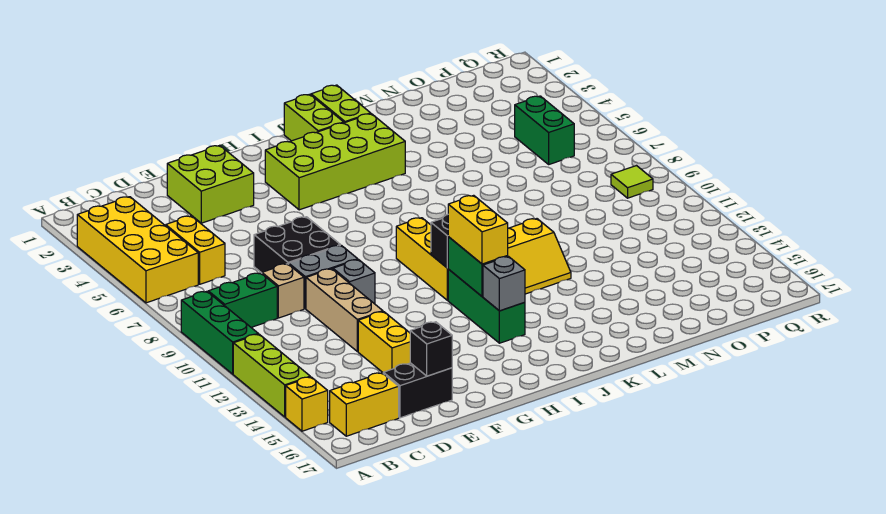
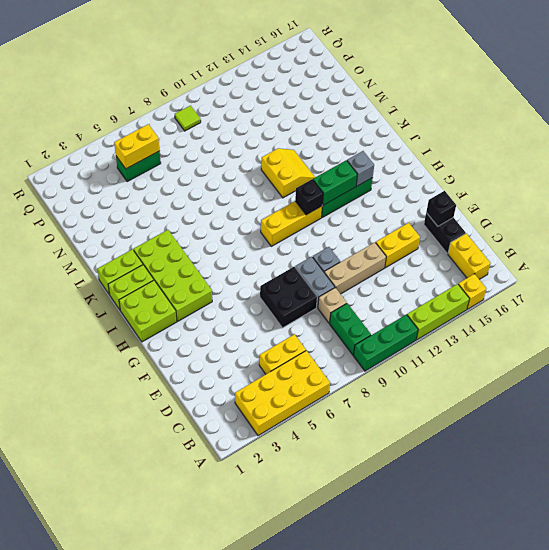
lime 2x2 brick [167,145,254,223] -> lime 2x2 brick moved to [119,280,177,342]
yellow 1x2 brick [448,195,508,264] -> yellow 1x2 brick moved to [114,124,160,169]

